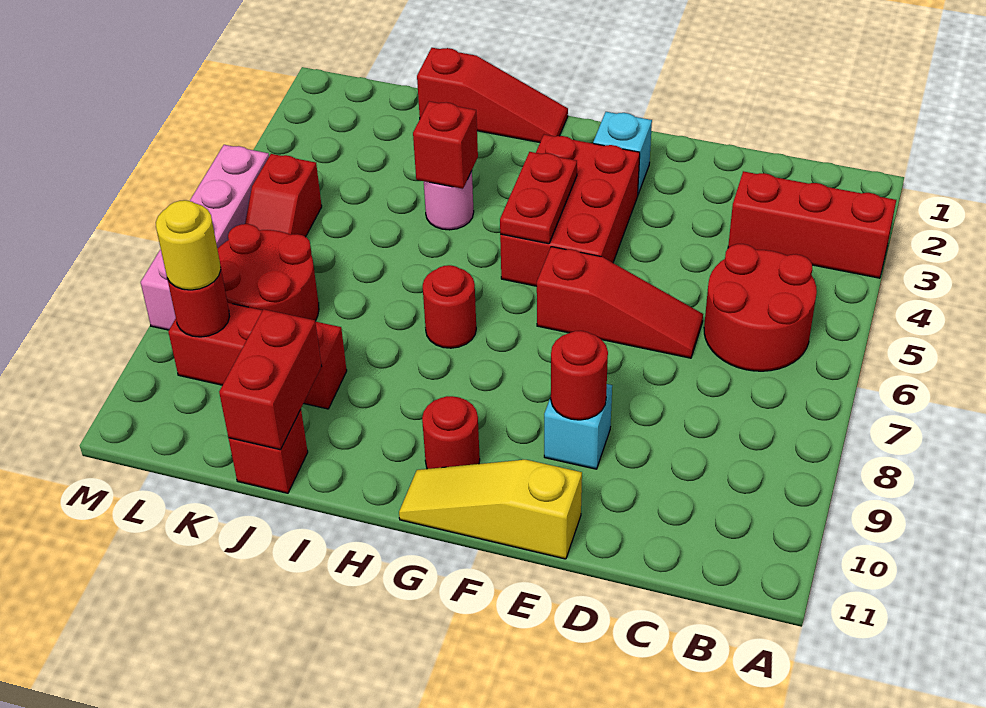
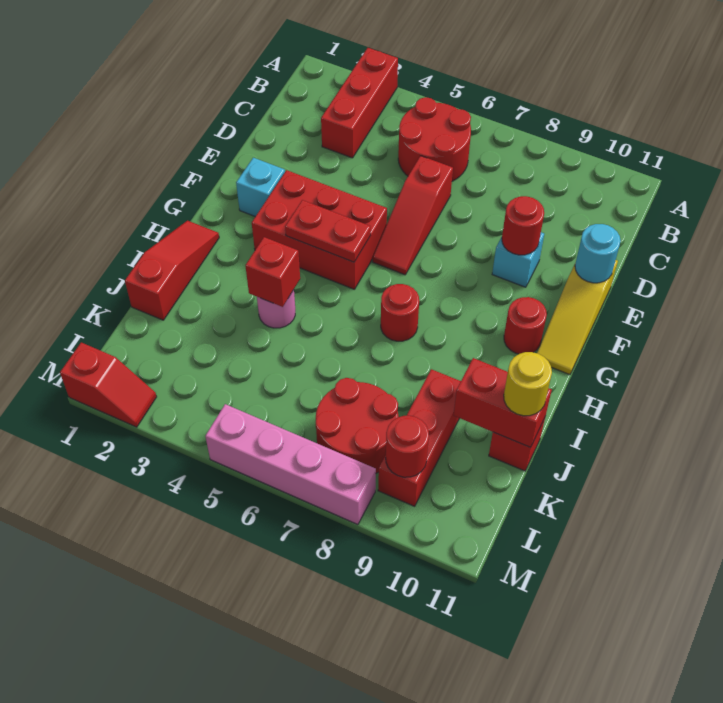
red 1x3 slope [537,247,703,358] -> red 1x3 slope turned to [373,156,453,275]
none -> cyan 1x1 round brick [575,224,621,283]
red 1x2 slope [245,154,322,237] -> red 1x2 slope moved to [60,343,157,427]
yellow 1x1 round brick [156,200,221,290] -> yellow 1x1 round brick moved to [504,352,552,416]

